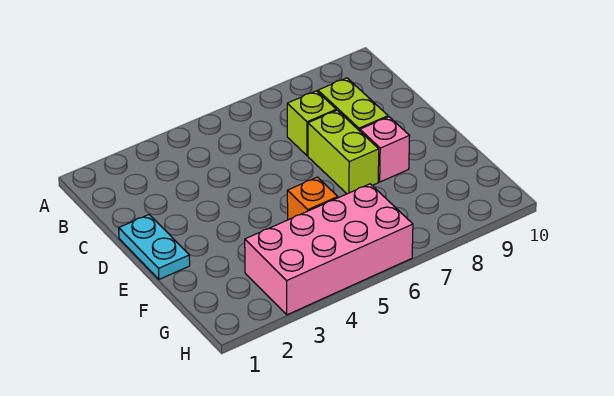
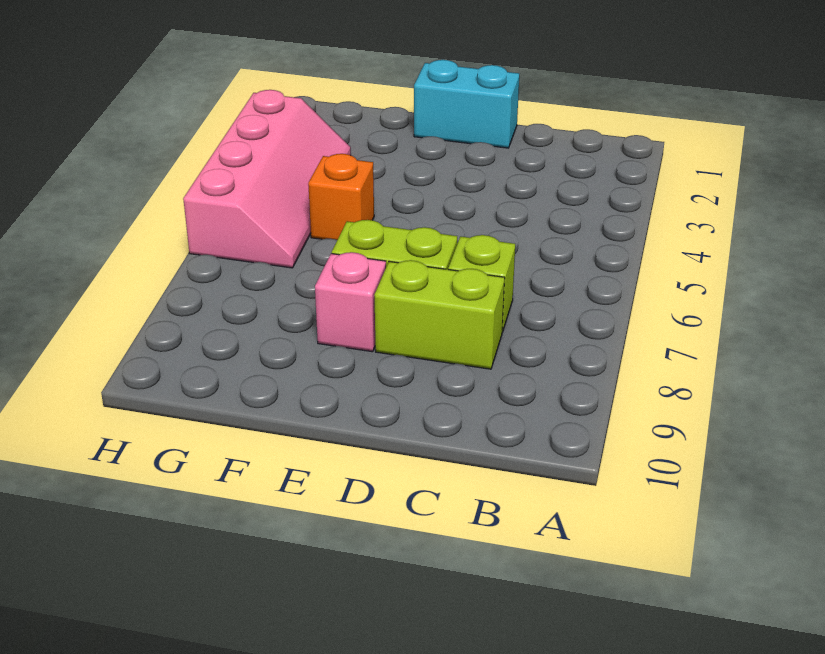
cyan 1x2 plate [119,214,190,279] -> cyan 1x2 brick [414,60,519,148]
pink 2x4 brick [245,184,413,315] -> pink 2x4 slope [183,90,351,268]

